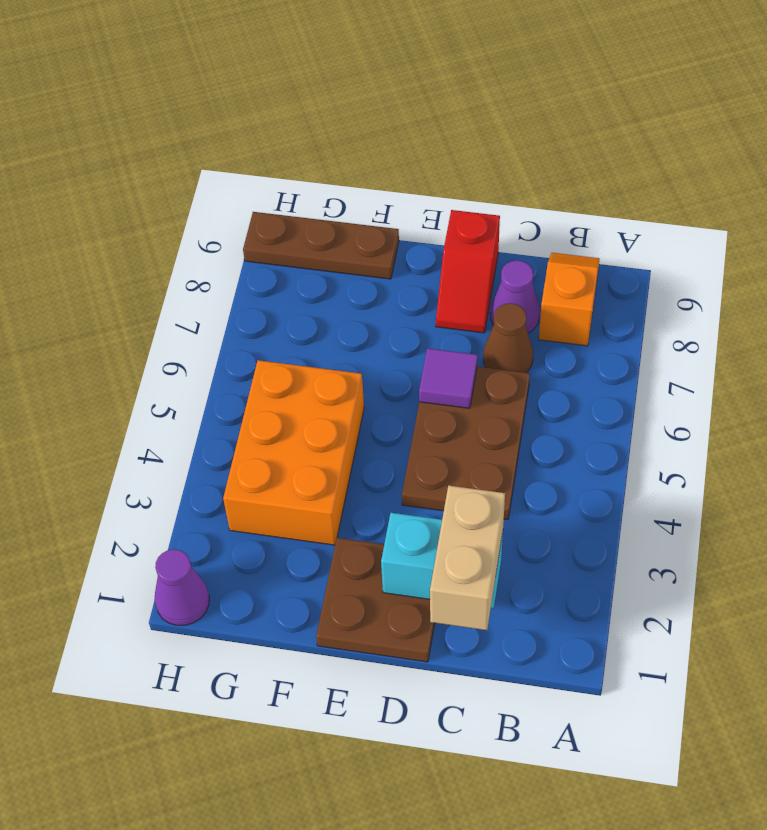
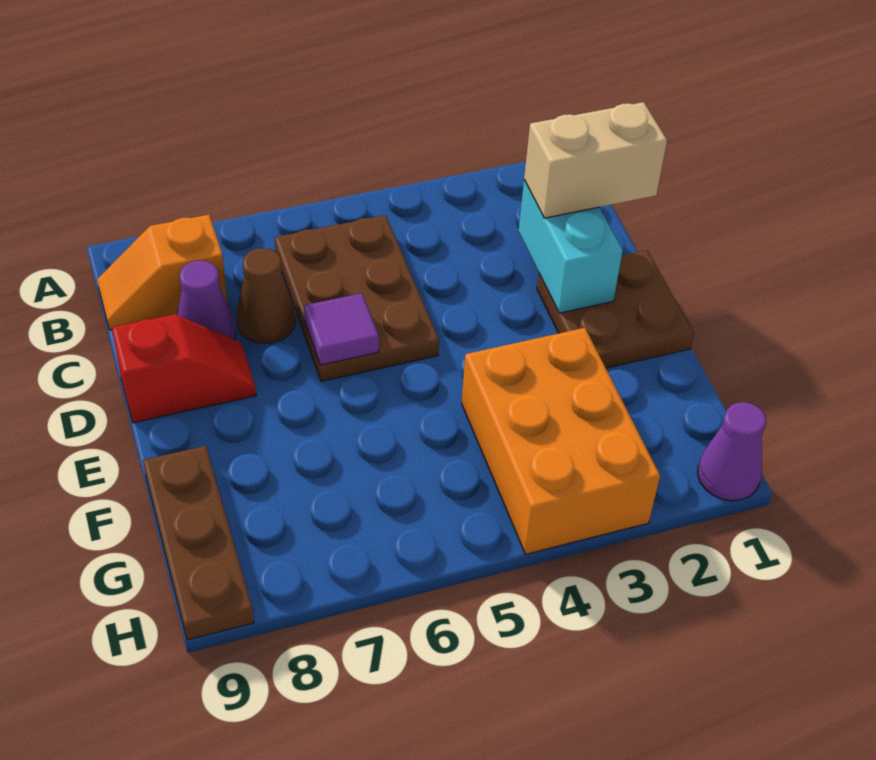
brown 2x3 plate [402,367,530,520] -> brown 2x3 plate turned to [275,215,439,381]
orange 2x3 brick [223,360,364,545] -> orange 2x3 brick turned to [462,328,660,554]

